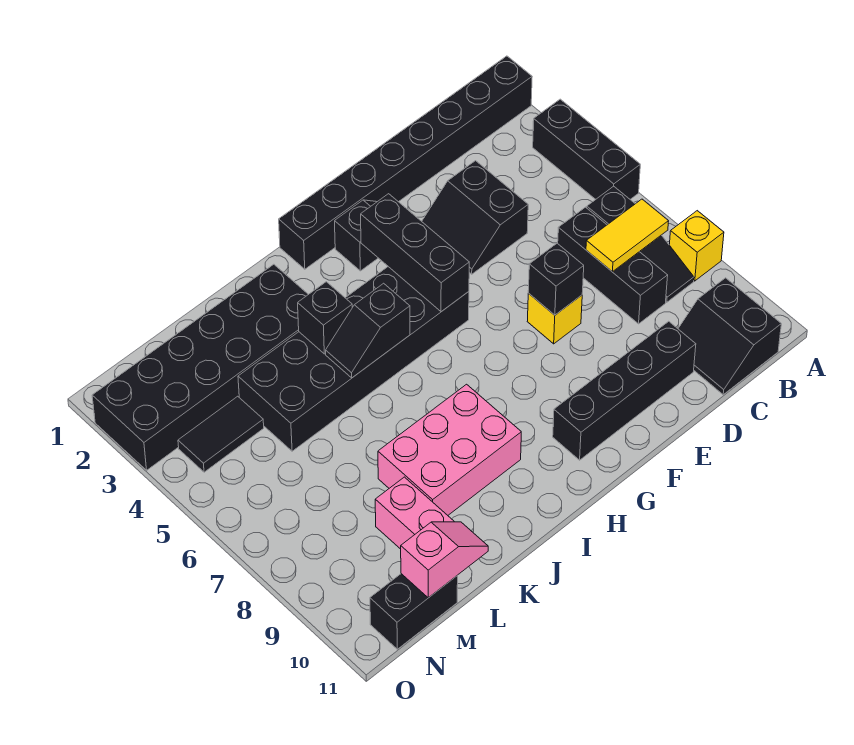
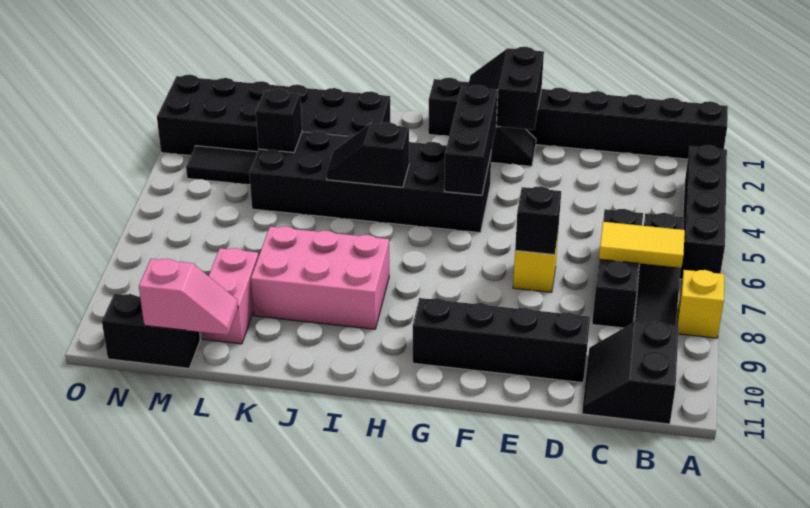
black 1x3 brick [533,99,640,199] -> black 1x4 brick [680,145,727,279]
black 2x2 slope [422,161,528,274] -> black 2x2 slope moved to [468,47,544,130]
black 1x1 brick [298,282,352,354] -> black 1x1 brick moved to [256,89,302,153]

